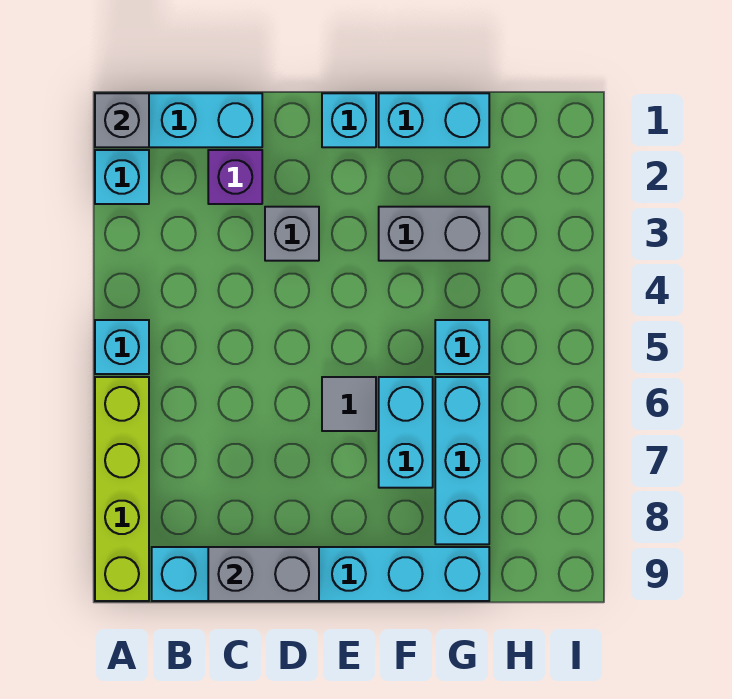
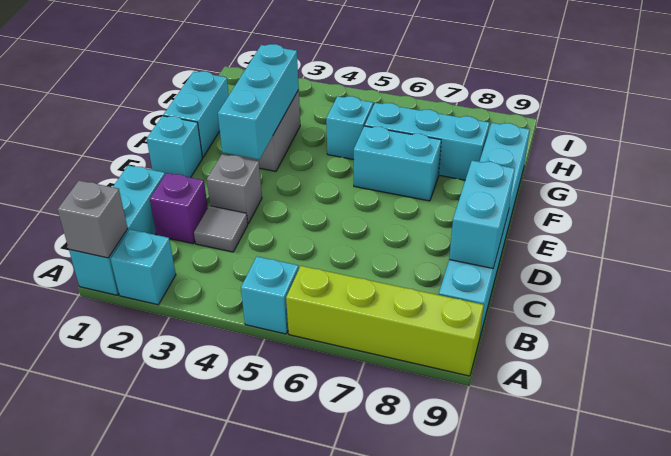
grey 1x2 brick [208,547,319,601] -> cyan 1x2 brick [449,161,515,268]
none -> cyan 1x3 brick [218,44,299,159]
grey 1x1 tile [322,377,376,431] -> grey 1x1 tile moved to [194,206,248,252]

